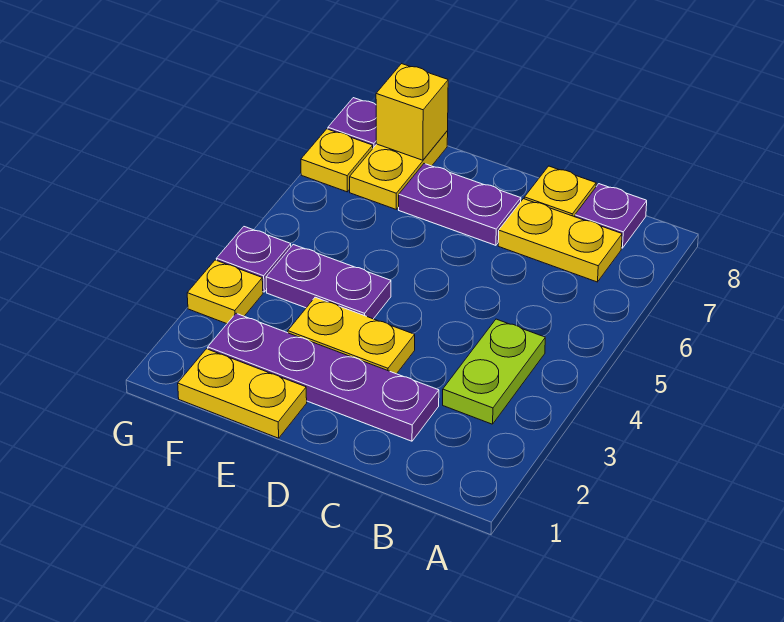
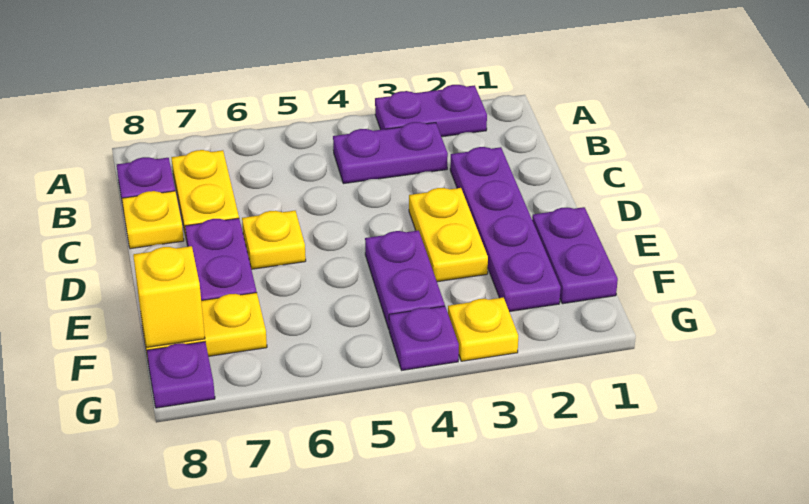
none -> purple 1x2 plate [375,85,487,137]
lime 1x2 plate [443,319,545,424] -> purple 1x2 plate [333,122,448,184]
yellow 1x2 plate [178,349,307,438] -> purple 1x2 plate [532,207,618,304]
yellow 1x1 plate [301,129,373,192] -> yellow 1x1 plate moved to [242,211,306,269]

